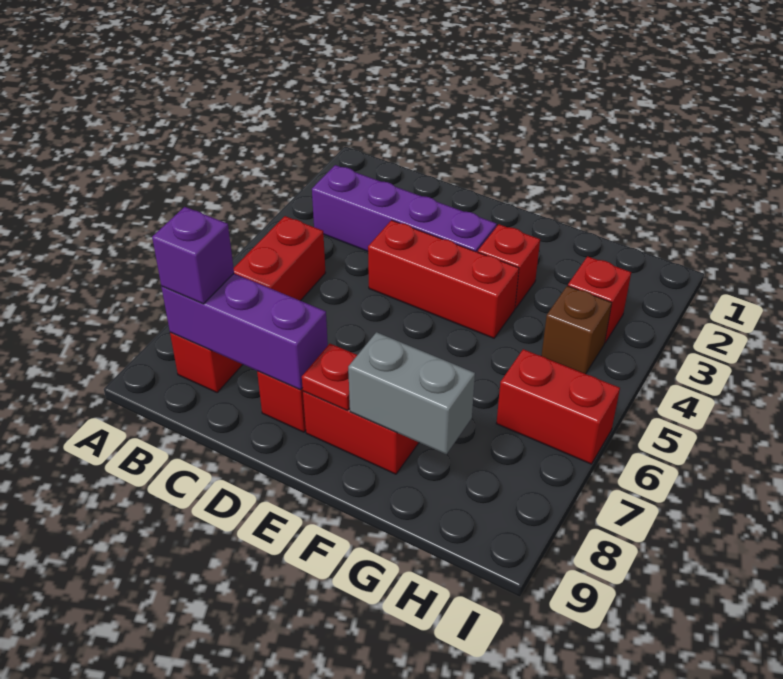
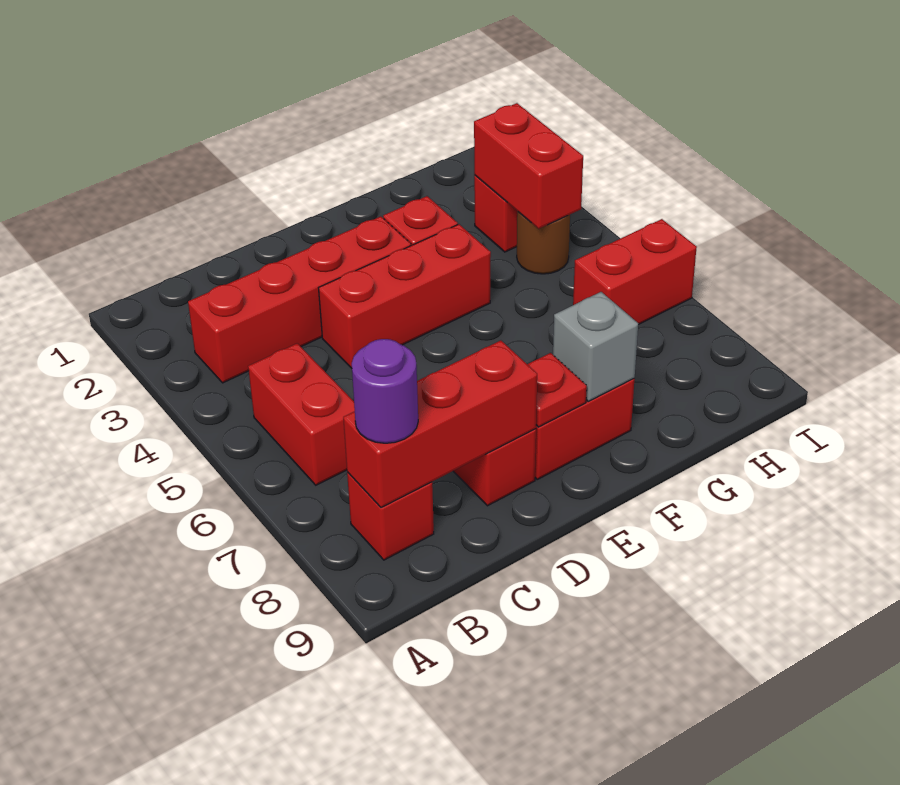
purple 1x4 brick [312,165,497,252] -> red 1x4 brick [188,216,411,383]
purple 1x3 brick [162,274,328,390] -> red 1x3 brick [343,340,537,508]
purple 1x1 brick [152,207,234,304] -> purple 1x1 round brick [352,339,418,443]
grey 1x2 brick [348,332,475,454] -> grey 1x1 brick [553,292,638,401]
none -> red 1x2 brick [474,103,583,229]
brown 1x1 brick [541,286,612,374] -> brown 1x1 round brick [517,211,570,274]

